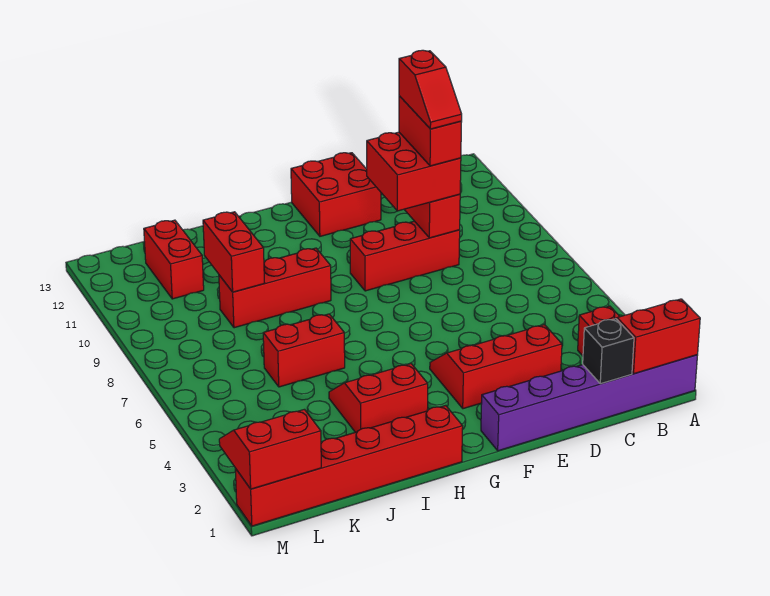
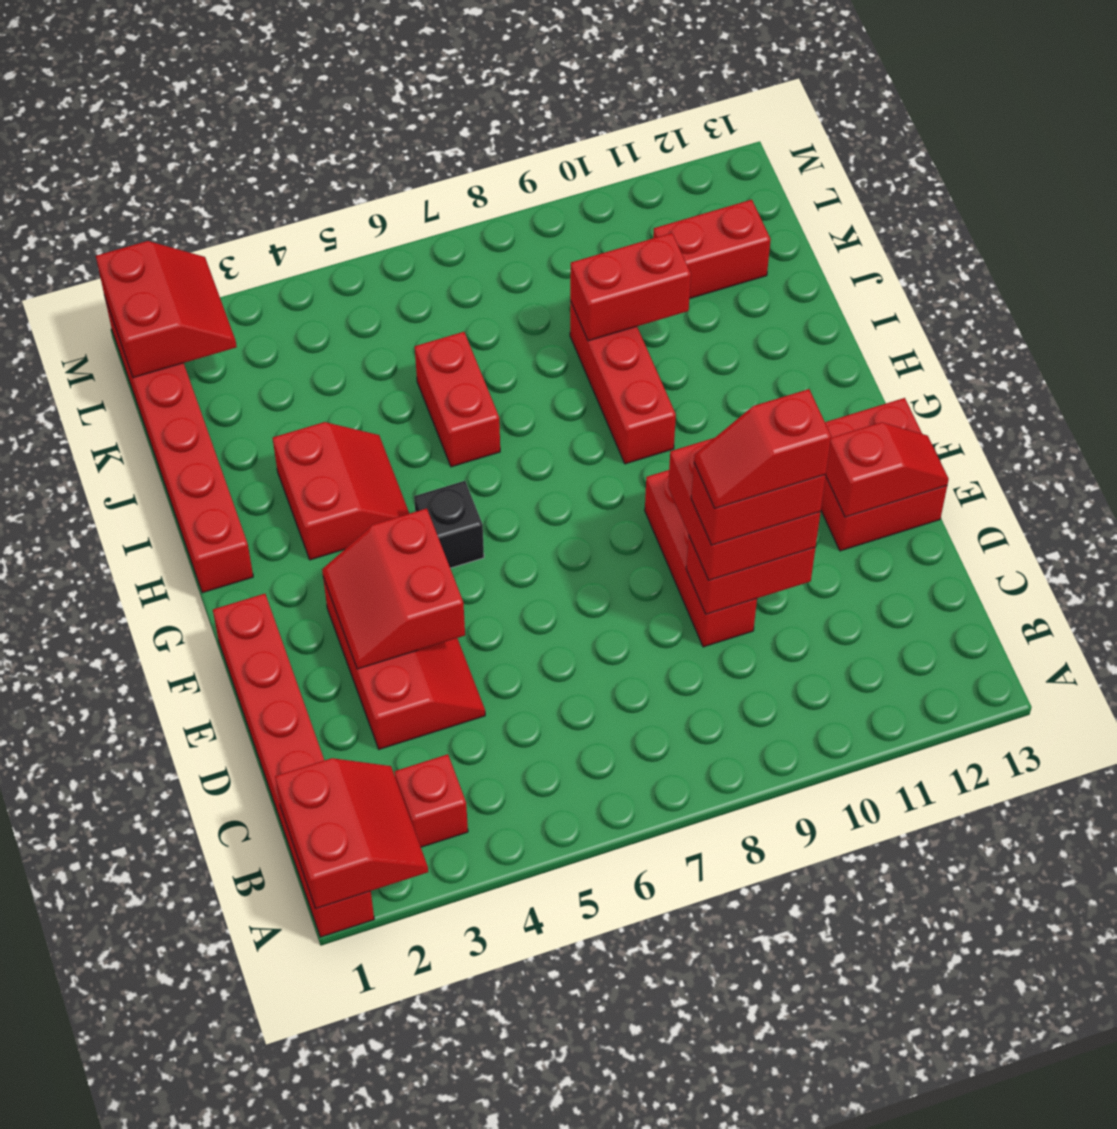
purple 1x6 brick [481,355,698,451] -> red 1x6 brick [213,594,374,937]
black 1x1 brick [583,319,634,384] -> black 1x1 brick moved to [414,481,484,568]
none -> red 2x2 slope [322,509,465,669]
none -> red 1x2 slope [826,422,949,517]

